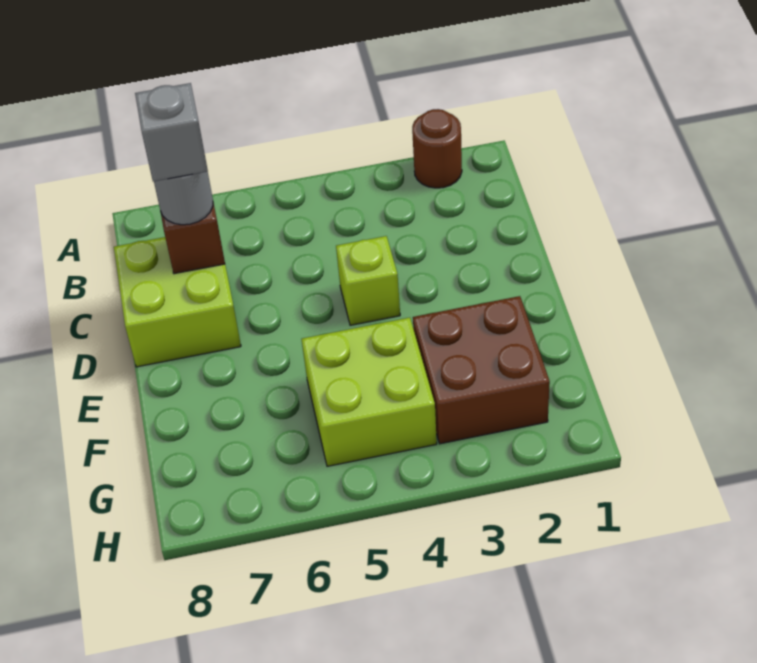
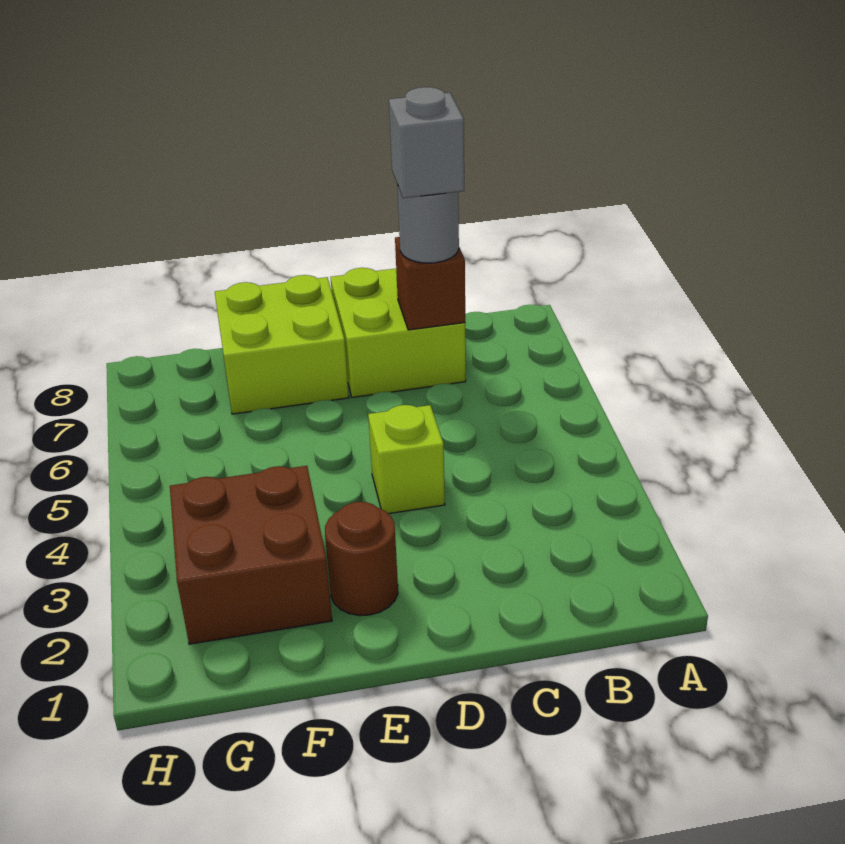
brown 1x1 round brick [412,109,462,188] -> brown 1x1 round brick moved to [325,502,398,616]
lime 2x2 brick [301,318,437,466] -> lime 2x2 brick moved to [215,275,349,414]

